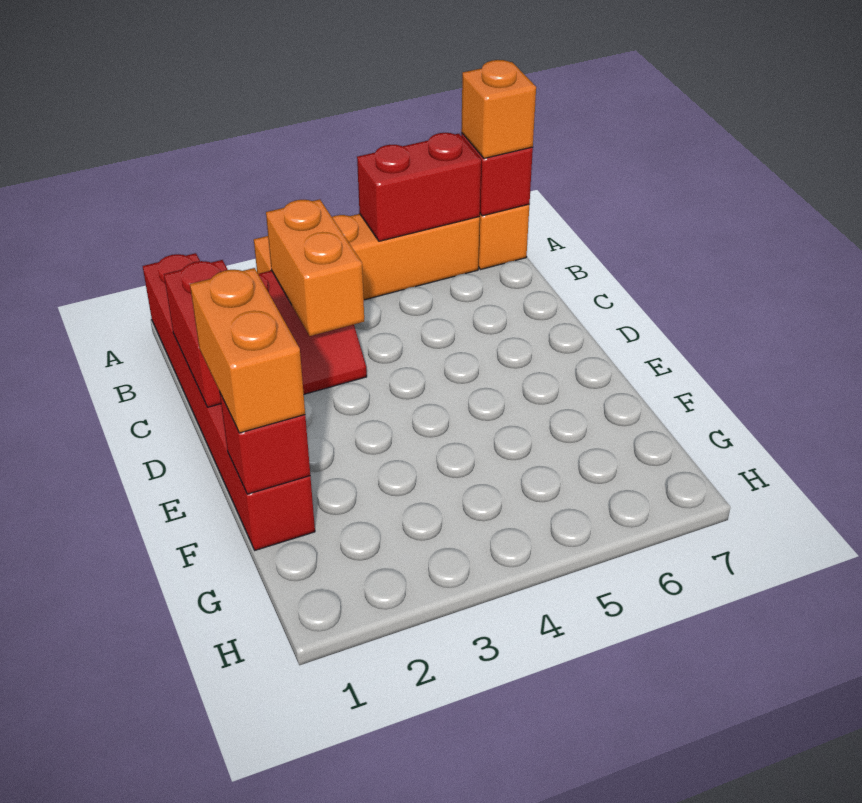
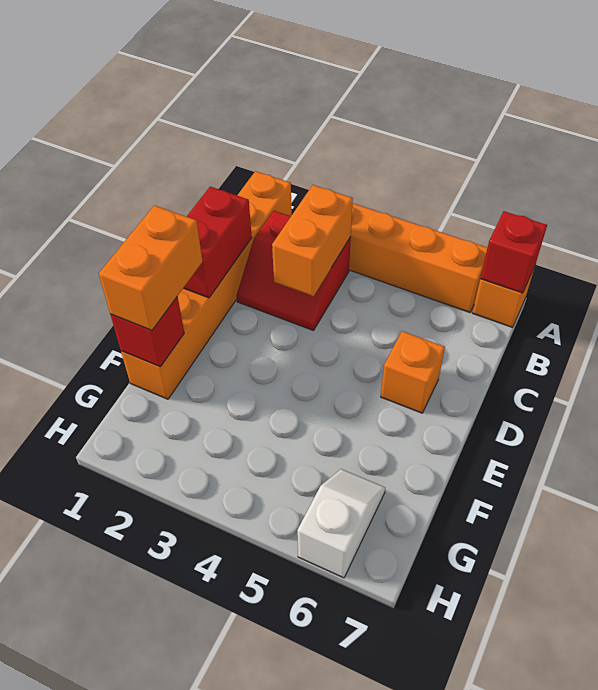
red 1x6 brick [143,253,315,550] -> orange 1x6 brick [121,171,292,399]
red 1x2 brick [357,133,481,241] -> none
orange 1x1 brick [461,60,536,158] -> orange 1x1 brick moved to [381,331,445,413]
none -> white 1x2 slope [297,469,385,578]

